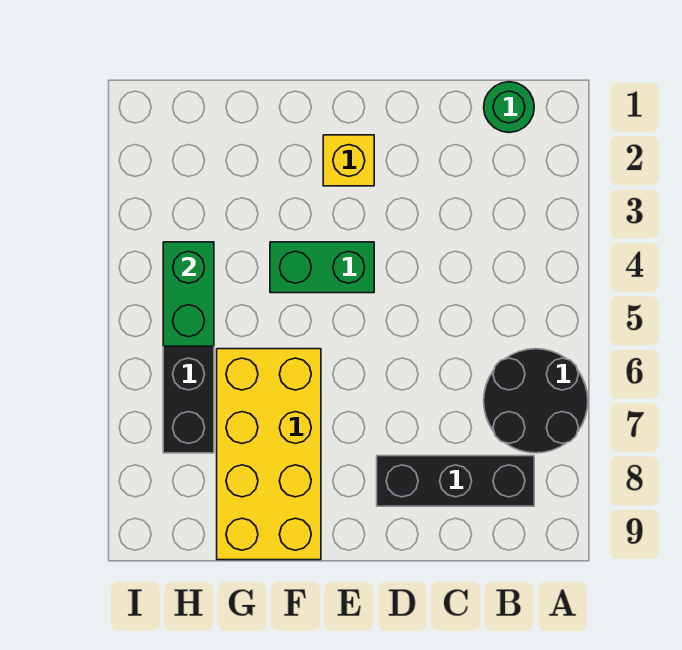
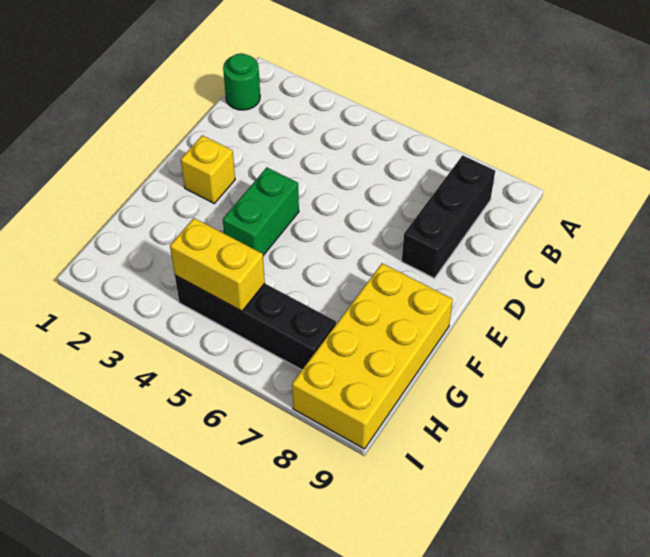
black 2x2 round brick [484,349,588,453] -> none
yellow 2x4 brick [217,349,321,560] -> yellow 2x4 brick turned to [292,263,453,449]
green 1x2 brick [163,242,214,346] -> yellow 1x2 brick [170,218,265,311]

